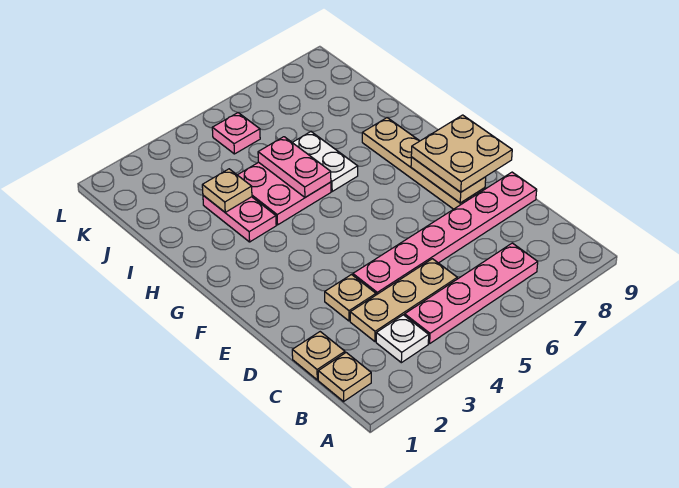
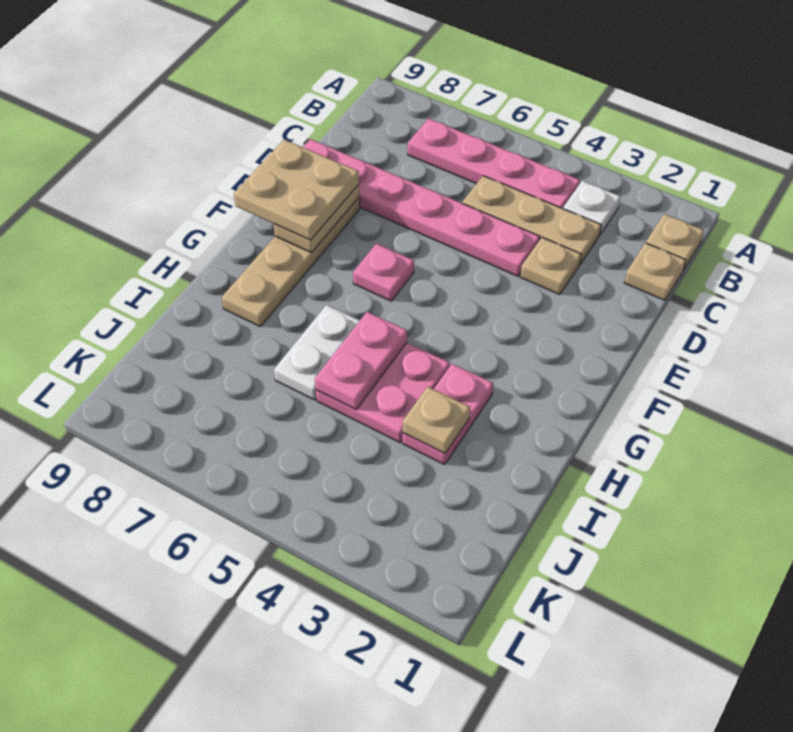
pink 1x1 plate [212,113,260,154] -> pink 1x1 plate moved to [353,244,414,301]

